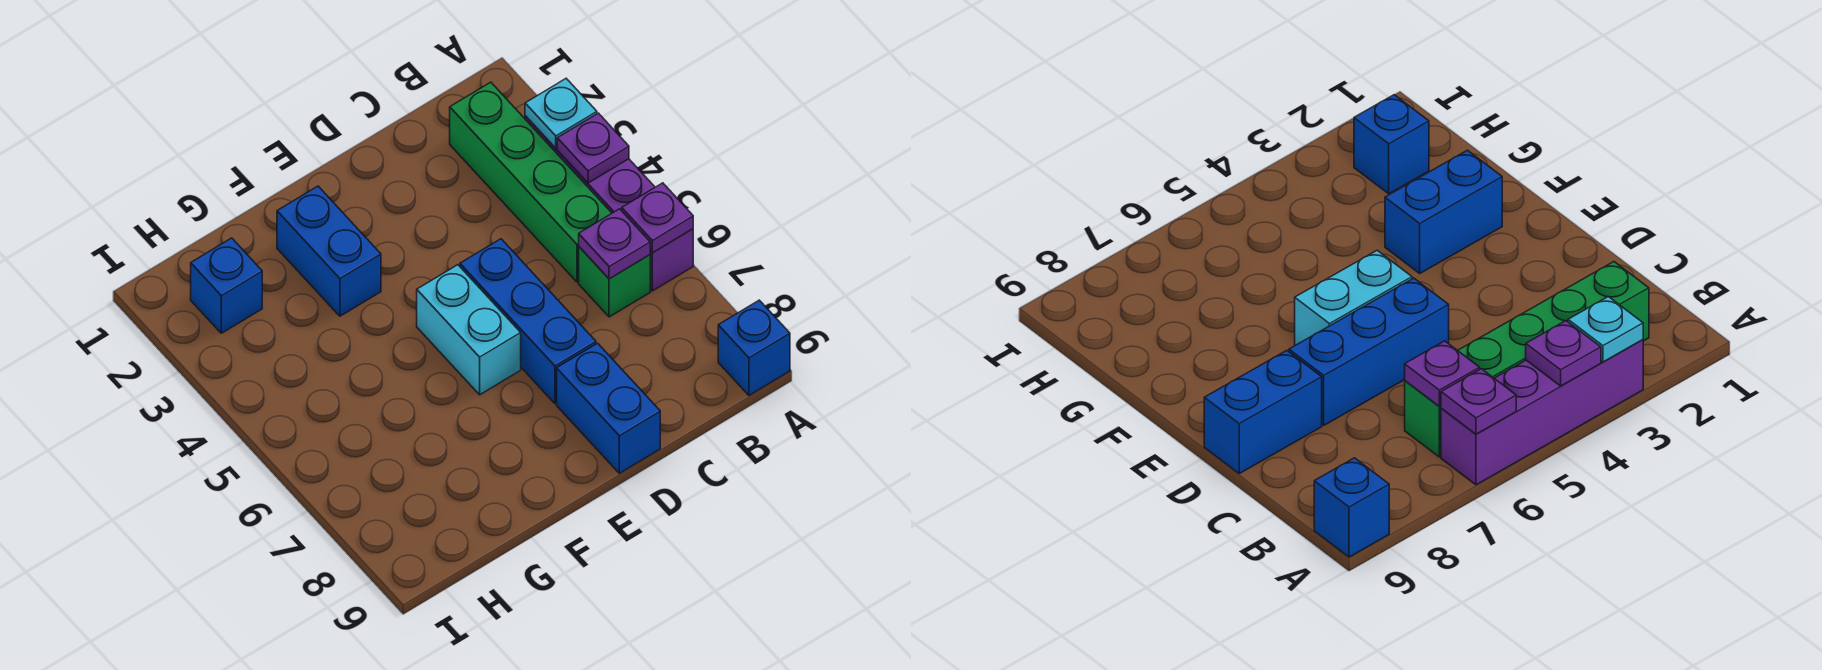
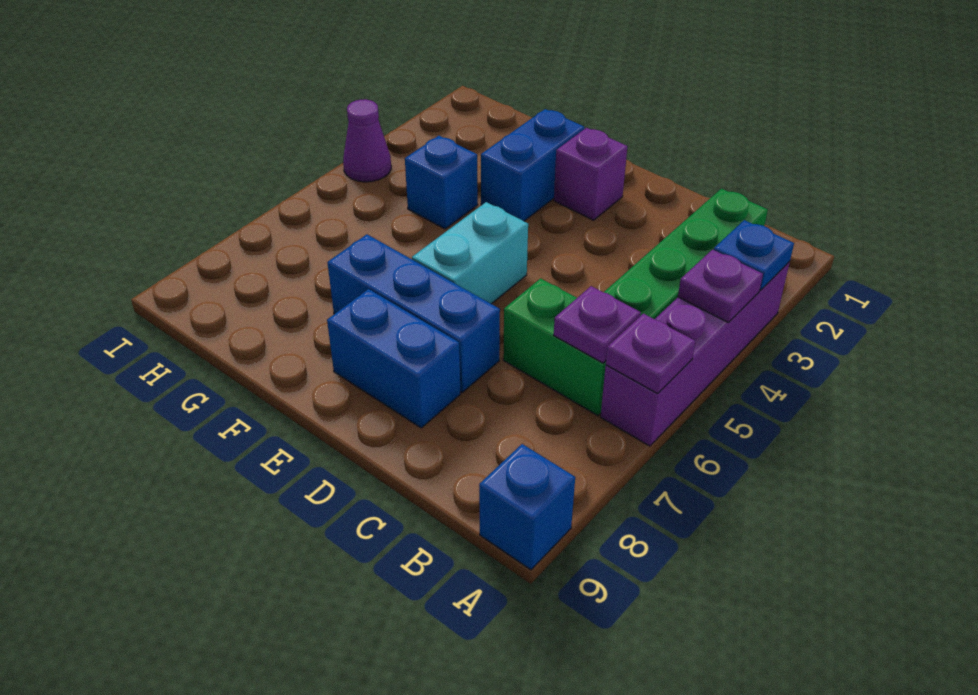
cyan 1x1 plate [525,79,597,148] -> blue 1x1 plate [714,220,794,290]
green 1x1 brick [579,247,650,317] -> green 1x2 brick [503,278,606,416]
blue 1x3 brick [460,239,596,404] -> blue 1x3 brick turned to [327,234,500,392]
blue 1x2 brick [557,343,660,473] -> blue 1x2 brick turned to [327,289,460,428]
none -> purple 1x1 brick [554,128,628,220]
blue 1x1 brick [191,238,262,333] -> blue 1x1 brick moved to [405,136,478,229]
none -> purple 1x1 cone [343,99,391,182]

